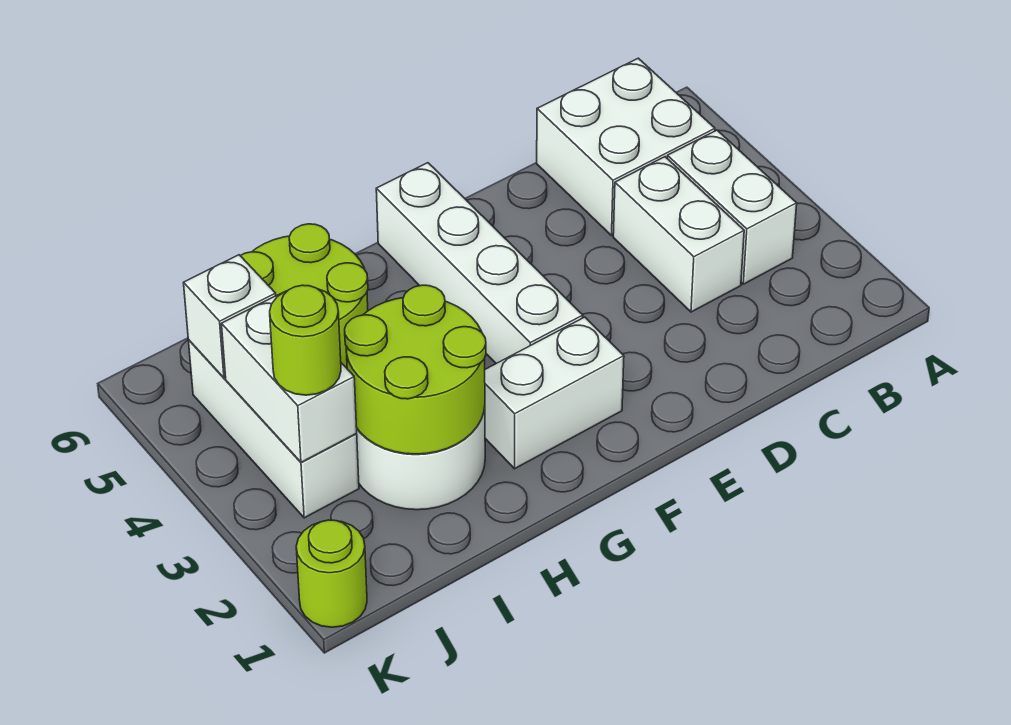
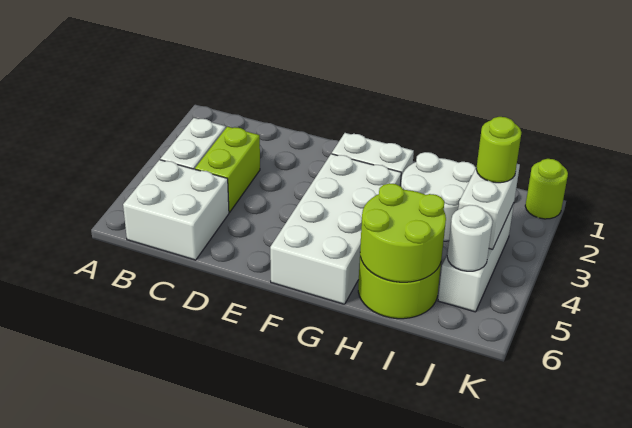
white 1x2 brick [613,157,744,312] -> lime 1x2 brick [195,127,260,212]
white 1x4 brick [376,163,583,363] -> white 2x4 brick [270,154,401,304]
lime 2x2 round brick [345,285,486,454] -> lime 2x2 round brick moved to [360,183,446,282]
white 1x1 brick [184,255,276,378] -> white 1x1 round brick [447,205,493,271]

